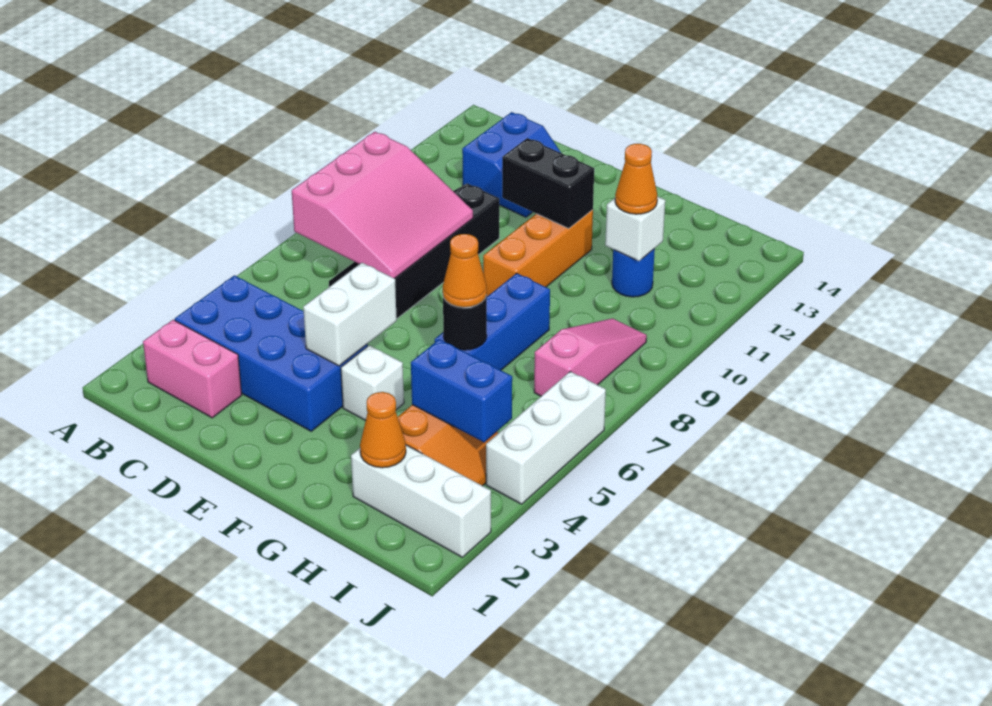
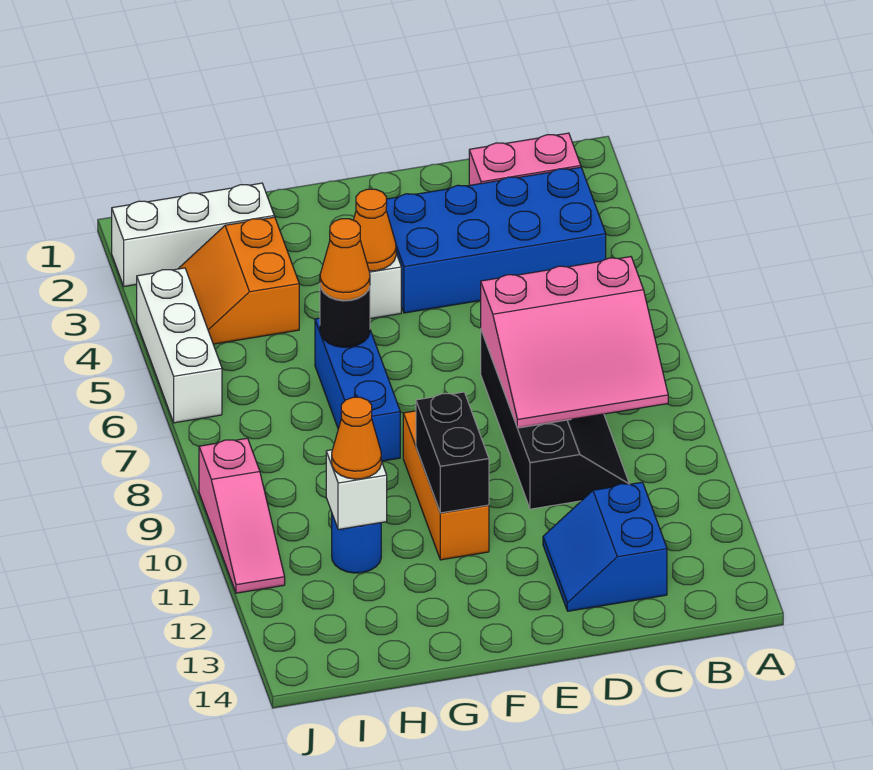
pink 3x3 slope [292,132,473,279] -> pink 3x3 slope turned to [481,257,668,428]
white 1x2 brick [303,263,397,366] -> none
black 1x2 brick [502,138,594,228] -> black 1x2 brick turned to [416,392,489,513]
orange 1x1 cone [360,392,406,468] -> orange 1x1 cone moved to [354,189,396,271]
blue 1x2 brick [411,339,512,442] -> none
pink 1x3 slope [534,318,647,396] -> pink 1x3 slope moved to [199,438,285,593]

